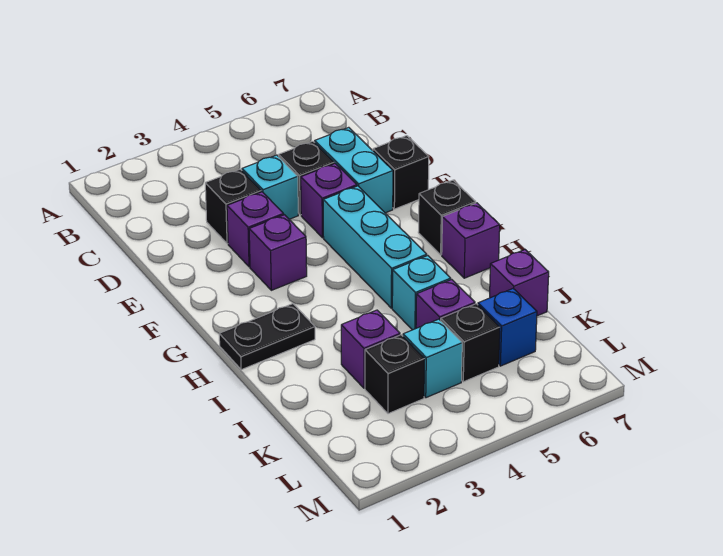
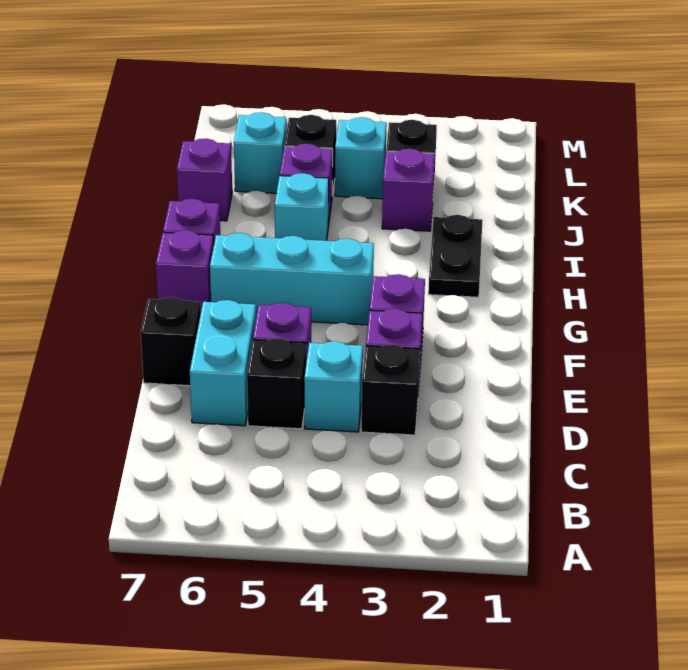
cyan 1x3 brick [323,186,427,308] -> cyan 1x3 brick turned to [210,233,374,325]
black 1x1 brick [418,180,476,255] -> purple 1x1 brick [156,230,214,310]
black 1x2 plate [219,304,315,370] -> black 1x2 plate turned to [428,215,482,297]
blue 1x1 brick [478,289,537,366] -> cyan 1x1 brick [234,112,287,193]

